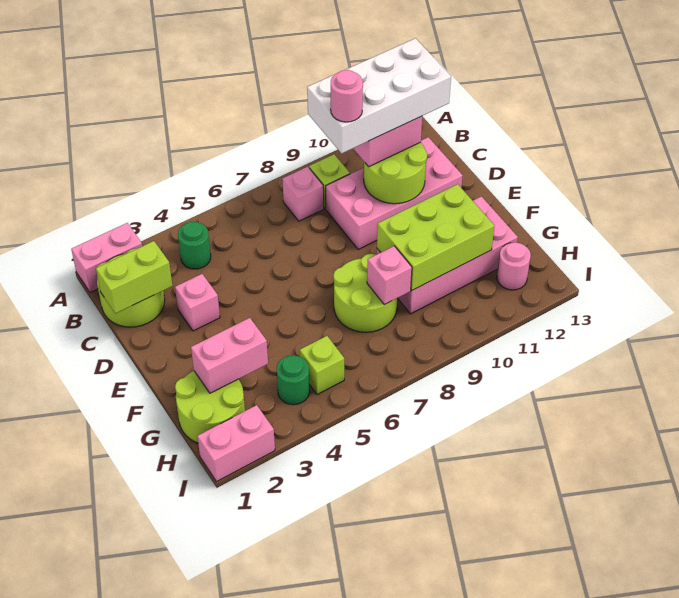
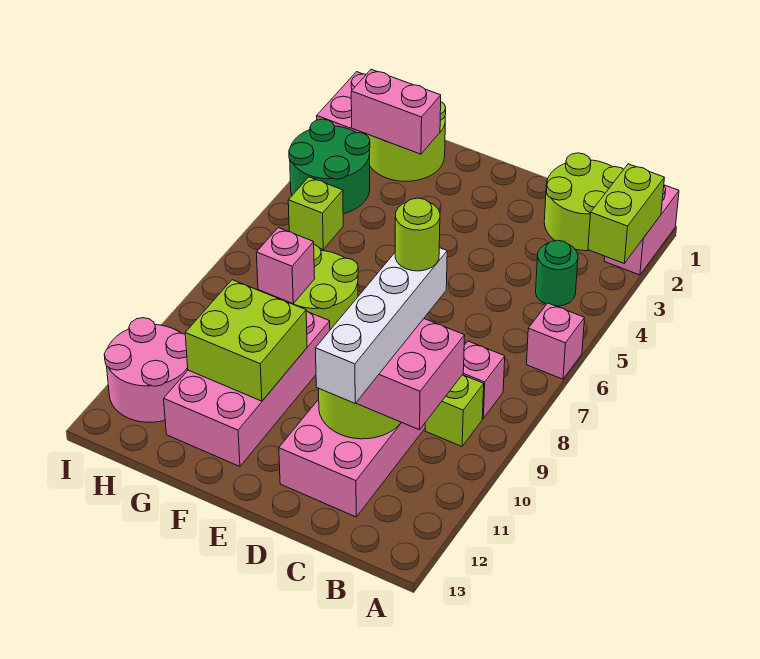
white 2x4 brick [307,38,451,153] -> white 1x4 brick [315,248,447,403]
lime 1x2 brick [96,241,173,314] -> lime 1x2 brick moved to [588,164,664,263]
pink 1x1 round brick [331,70,363,122] -> lime 1x1 round brick [395,198,440,271]
pink 1x1 brick [175,274,220,331] -> pink 1x1 brick moved to [526,303,585,379]
lime 2x3 brick [377,184,494,290] -> lime 2x2 brick [185,280,307,401]
pink 1x2 brick [191,318,268,393] -> pink 1x2 brick turned to [351,69,441,154]
green 1x1 round brick [277,355,310,405] -> green 2x2 round brick [289,119,370,214]
pink 1x1 round brick [497,242,531,290] -> pink 2x2 round brick [104,318,188,422]

